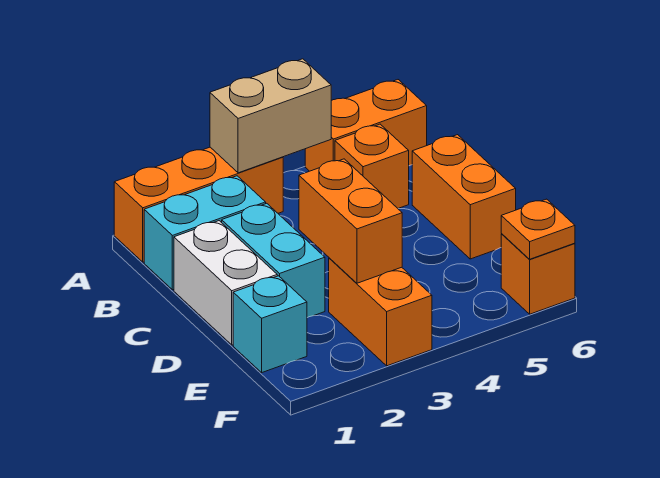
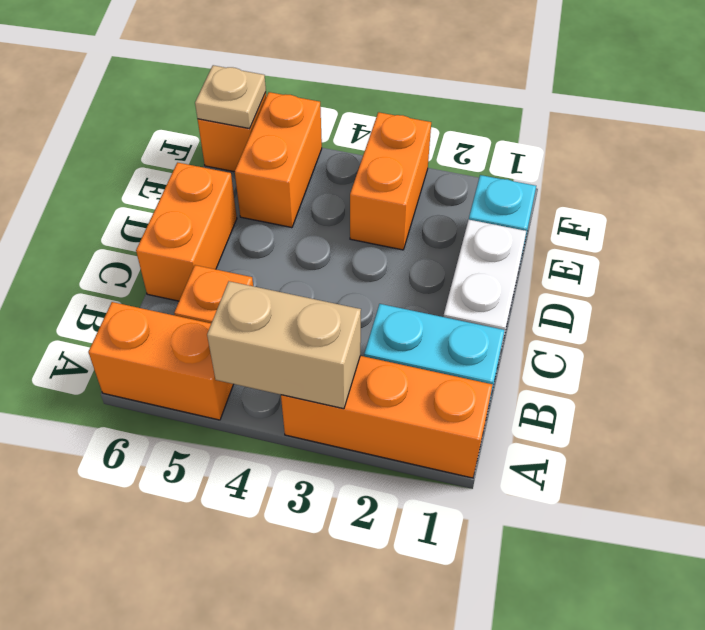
cyan 1x2 brick [222,203,325,318] -> none
orange 1x2 brick [299,159,402,283] -> orange 1x2 brick moved to [235,92,322,228]
orange 1x1 plate [501,199,575,259] -> tan 1x1 plate [195,65,266,129]

